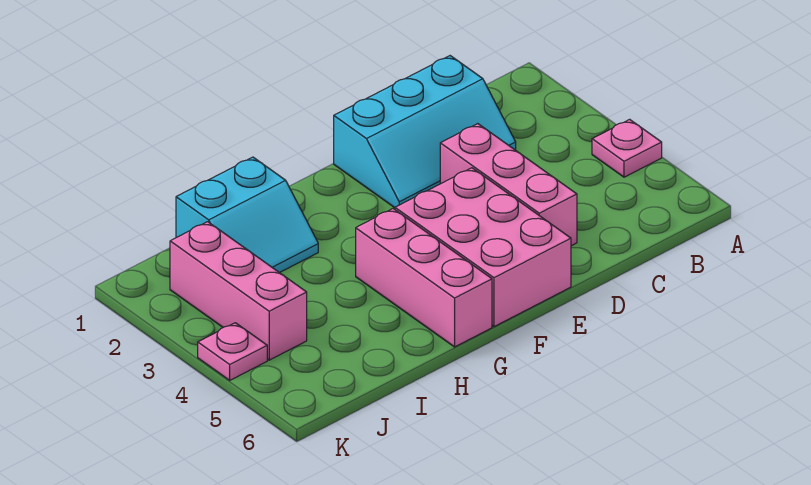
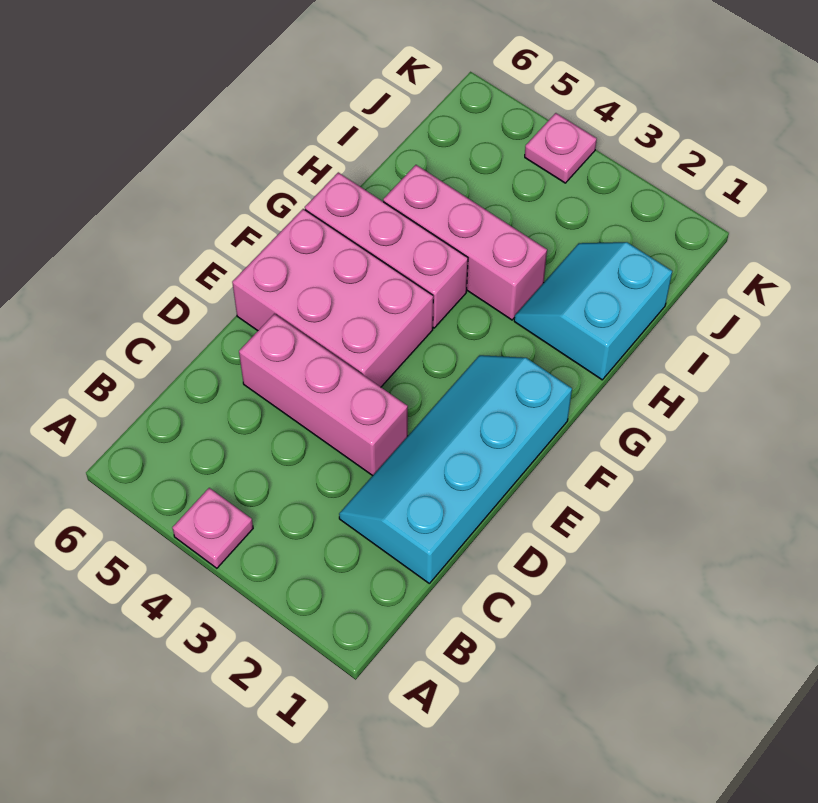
cyan 2x3 slope [334,56,516,208] -> cyan 2x4 slope [339,355,572,583]
pink 1x3 brick [170,222,307,360] -> pink 1x3 brick moved to [383,165,547,320]

